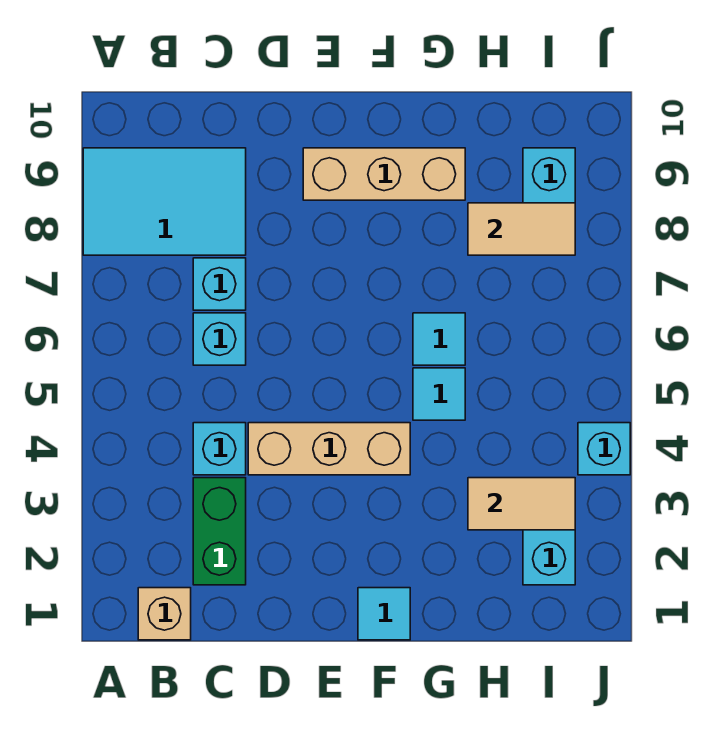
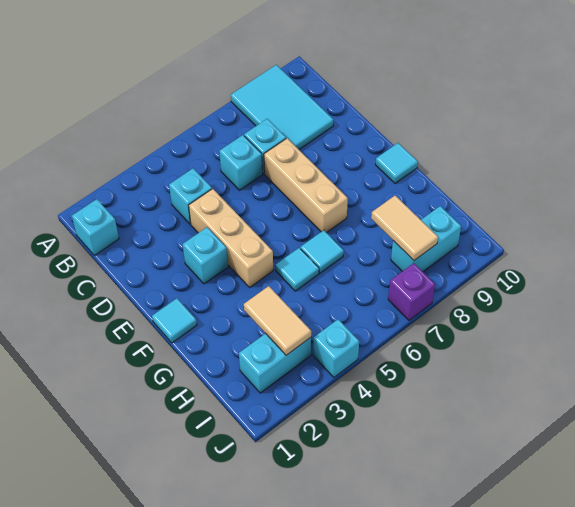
tan 1x1 brick [138,588,191,640] -> cyan 1x1 brick [72,199,119,255]
green 1x2 brick [193,478,246,585] -> none
none -> cyan 1x1 brick [183,227,228,284]
tan 1x3 brick [303,148,465,200] -> tan 1x3 brick moved to [264,138,348,233]
none -> cyan 1x1 tile [376,143,418,184]
none -> purple 1x1 brick [388,263,435,320]

